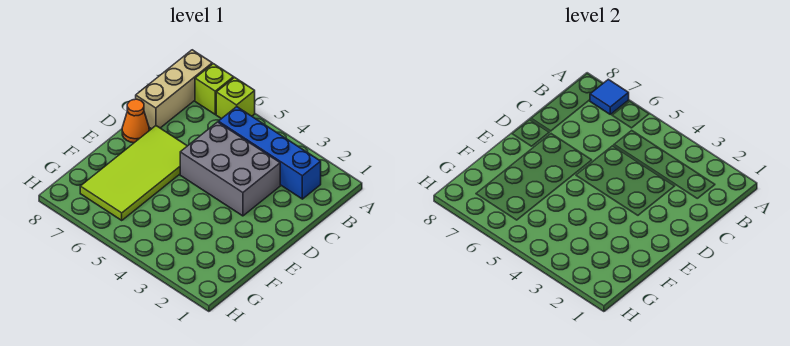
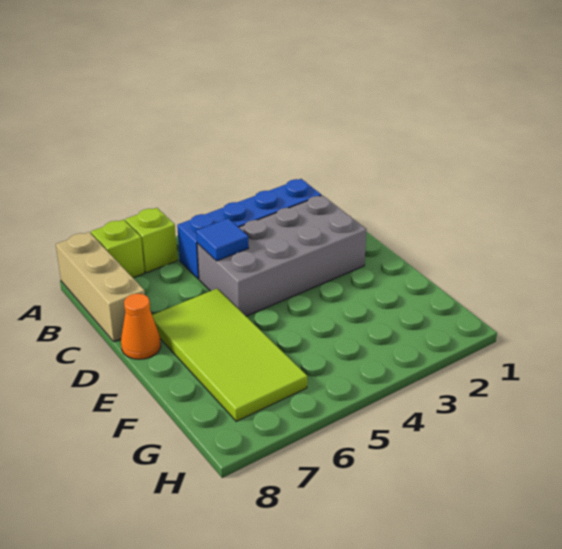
blue 1x1 tile [590,79,629,114] -> blue 1x1 tile moved to [196,219,249,261]
grey 2x3 brick [180,122,280,216] -> grey 2x4 brick [197,195,366,316]

